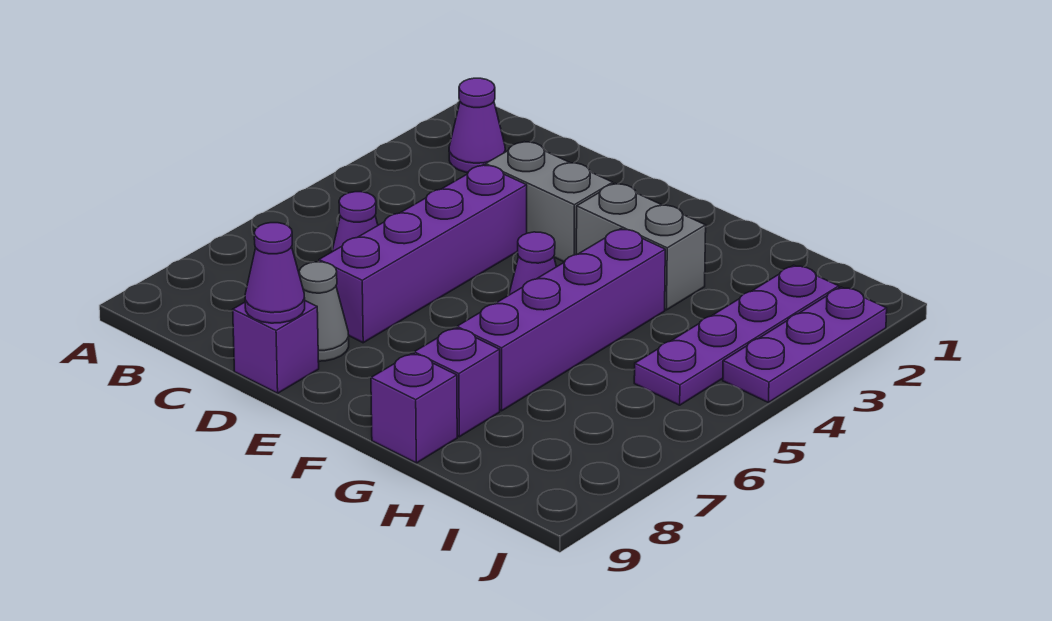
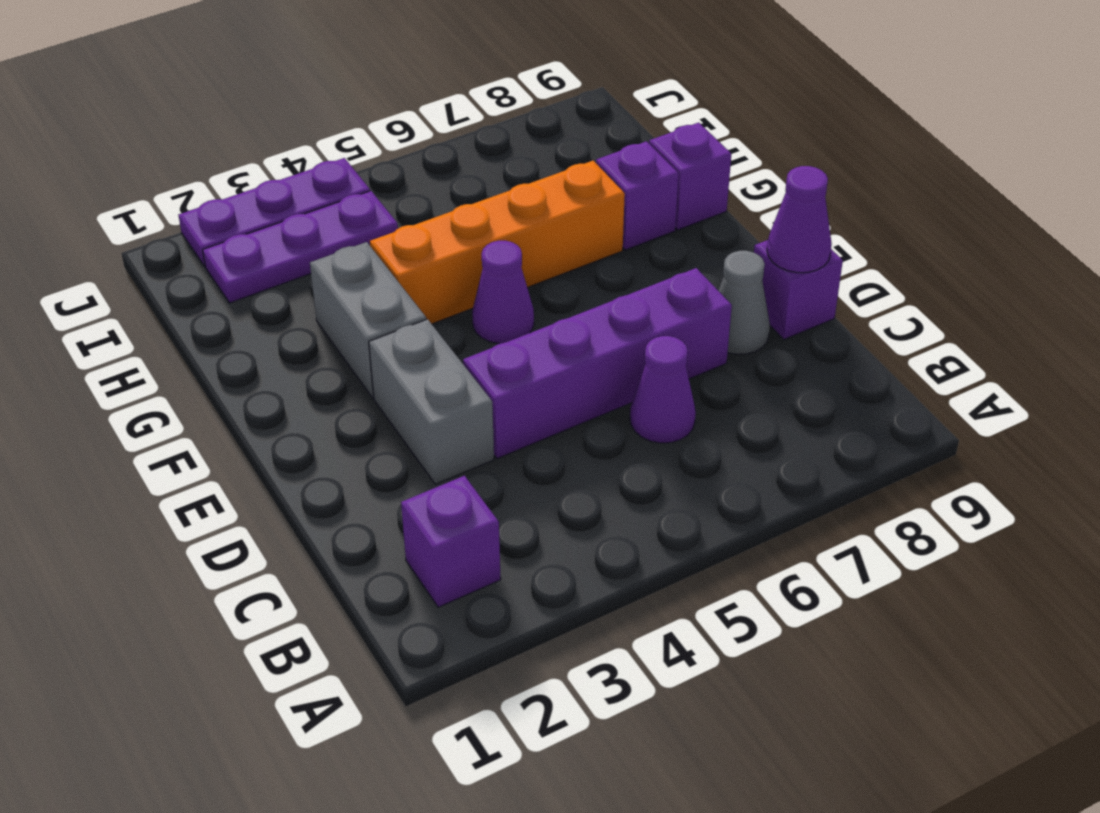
purple 1x1 cone [449,78,505,173] -> purple 1x1 brick [401,476,501,607]
purple 1x4 brick [457,229,665,411] -> orange 1x4 brick [370,161,625,324]
purple 1x4 plate [634,265,839,405] -> purple 1x3 plate [203,191,398,303]

